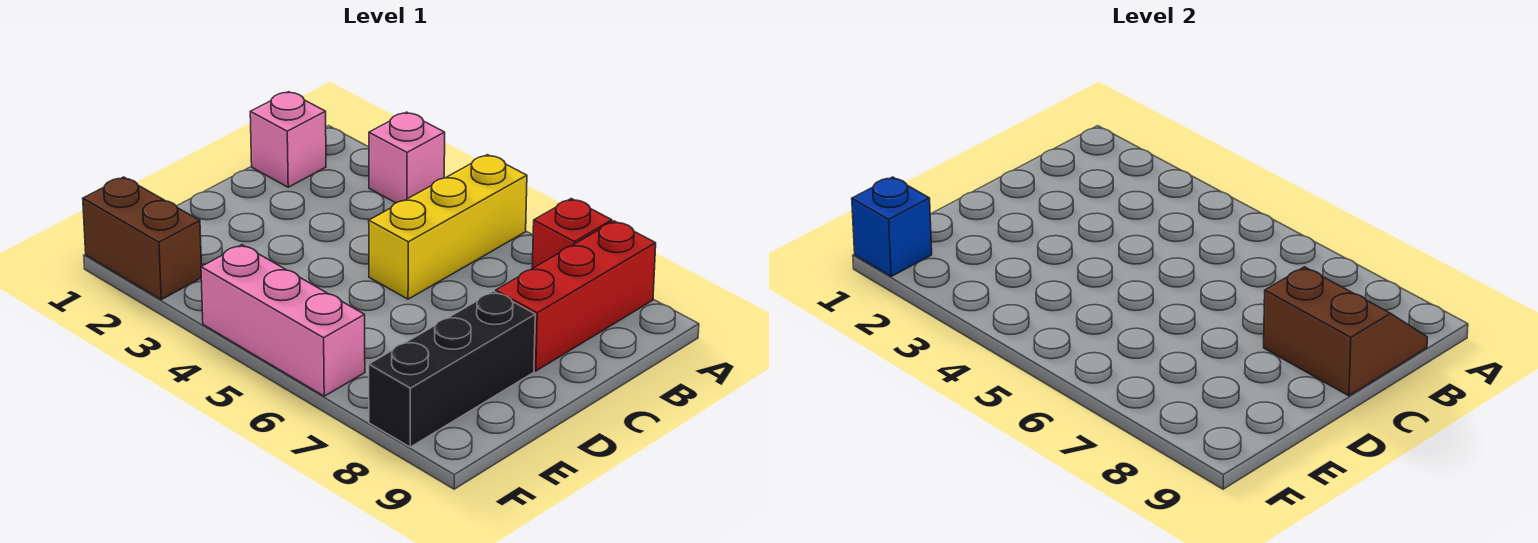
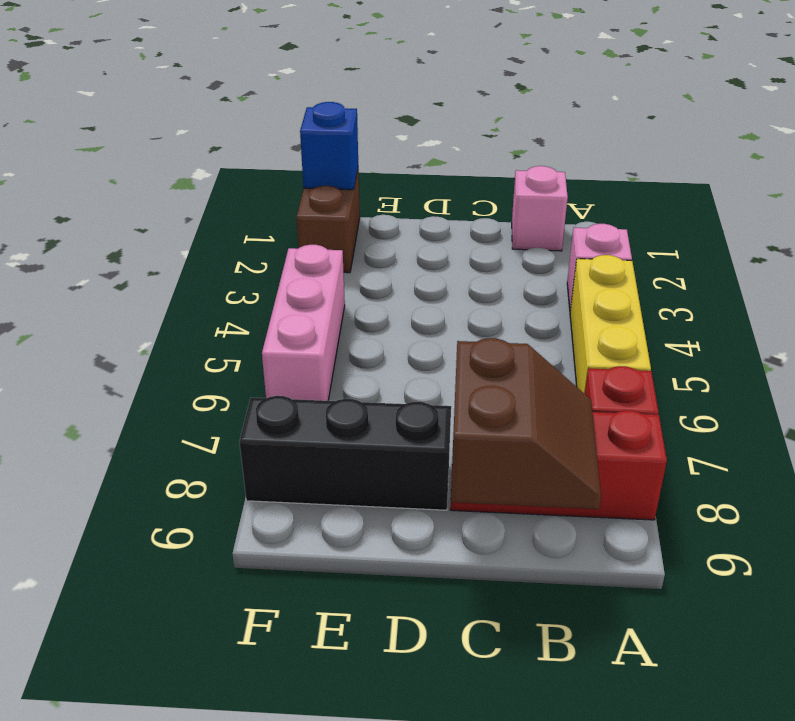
yellow 1x3 brick [369,155,527,299] -> yellow 1x3 brick turned to [570,255,651,394]

